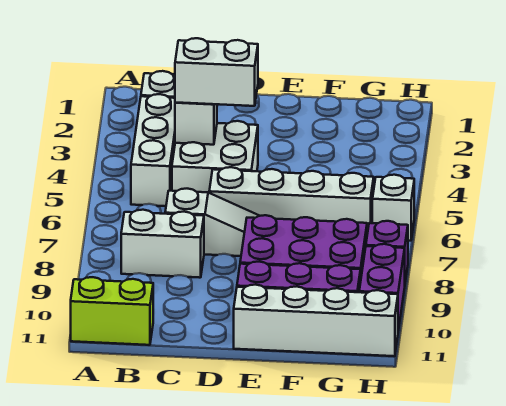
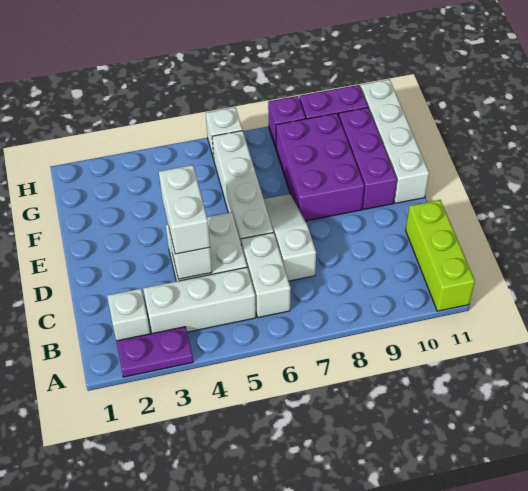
none -> purple 1x2 plate [116,327,193,377]
lime 1x2 brick [71,277,153,345] -> lime 1x3 brick [406,200,475,311]
white 1x2 brick [121,210,204,278] -> white 1x2 brick moved to [241,233,291,318]

